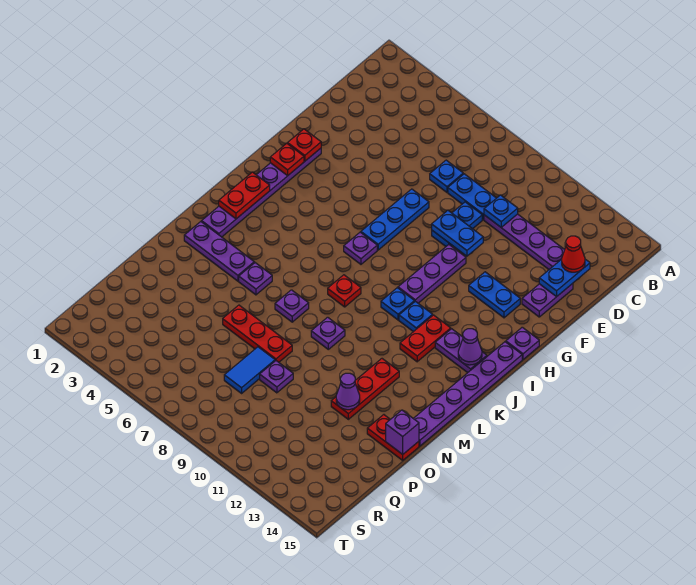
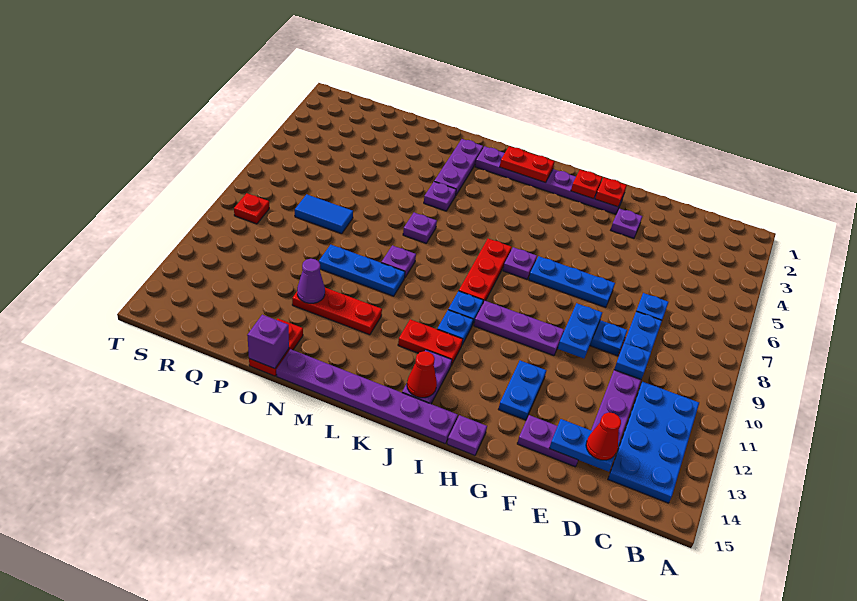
none -> blue 2x4 plate [608,382,699,503]
purple 1x1 cone [458,329,482,365] -> red 1x1 cone [407,351,437,398]
red 1x1 plate [328,275,361,307] -> red 1x1 plate moved to [234,193,269,224]
none -> blue 1x3 plate [319,245,405,296]
red 1x3 plate [223,305,292,362] -> red 1x3 plate moved to [459,239,512,303]
purple 1x1 plate [260,361,293,393] -> purple 1x1 plate moved to [611,208,642,238]

